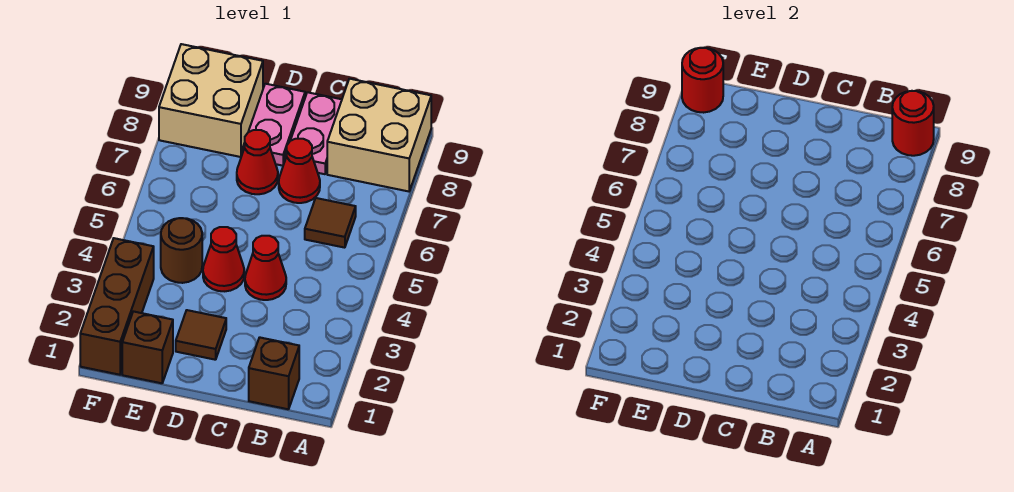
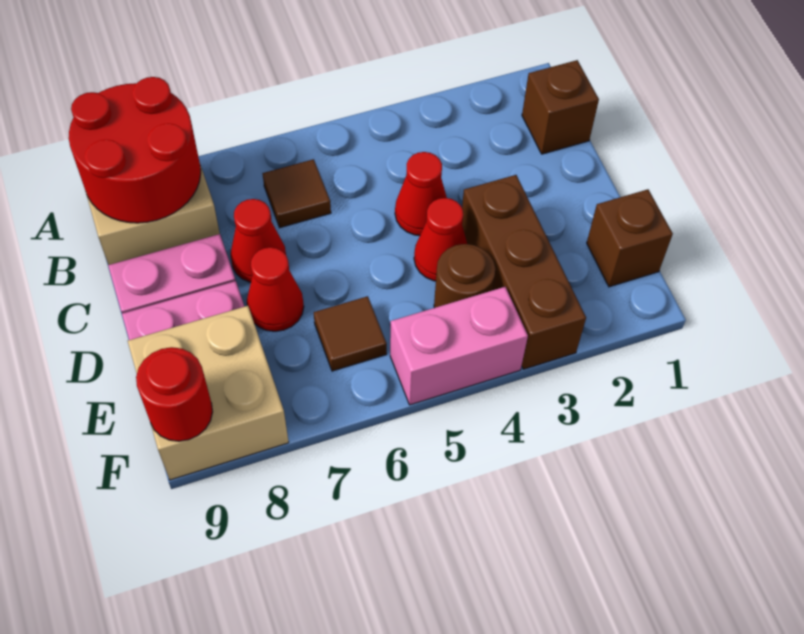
red 1x1 round brick [892,91,934,156] -> red 2x2 round brick [69,77,201,223]
brown 1x1 tile [176,310,226,360] -> brown 1x1 tile moved to [314,296,387,371]
brown 1x3 brick [80,238,154,375] -> brown 1x3 brick turned to [462,175,586,369]
none -> pink 1x2 brick [390,287,528,405]

